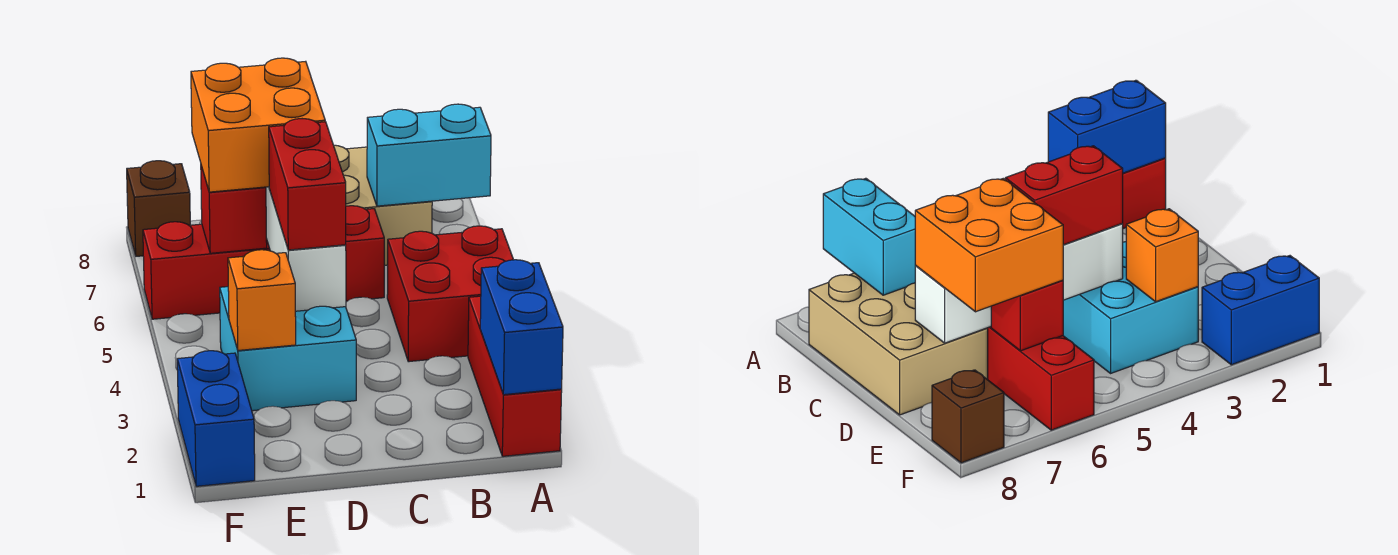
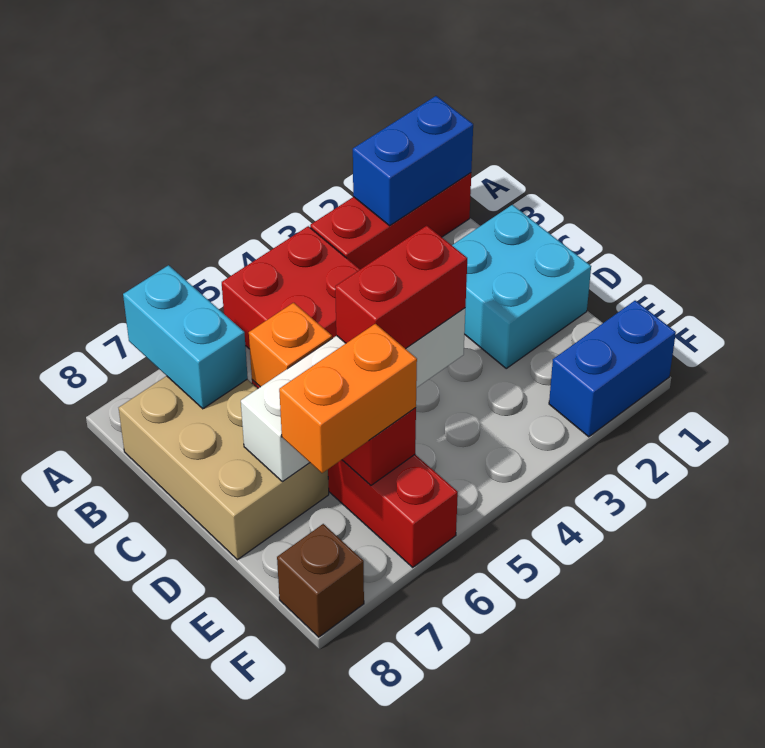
cyan 2x2 brick [220,287,356,411] -> cyan 2x2 brick moved to [452,205,591,368]
orange 2x2 brick [191,58,325,192] -> orange 1x2 brick [279,324,417,473]
orange 1x1 brick [228,250,296,351] -> orange 1x1 brick moved to [249,303,332,387]

